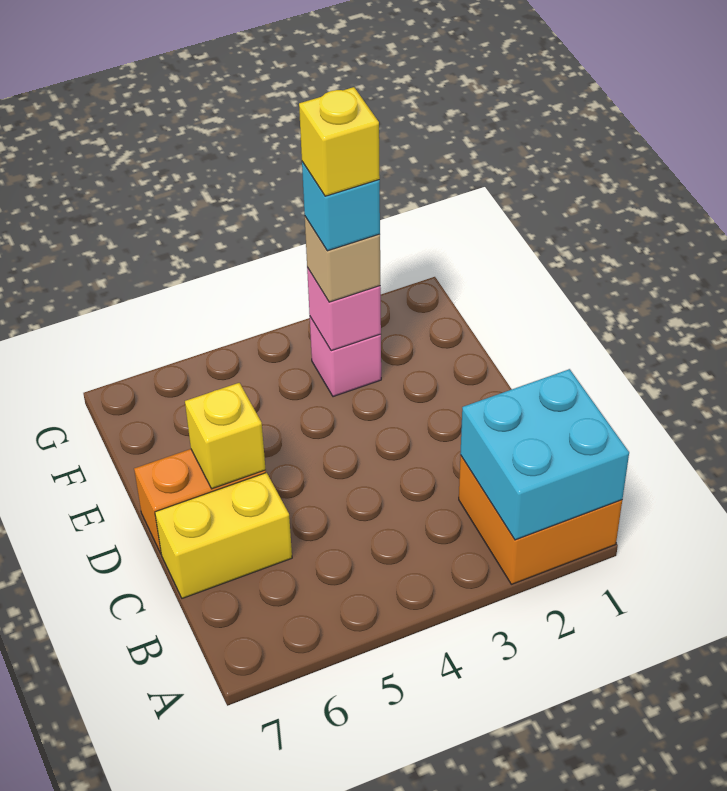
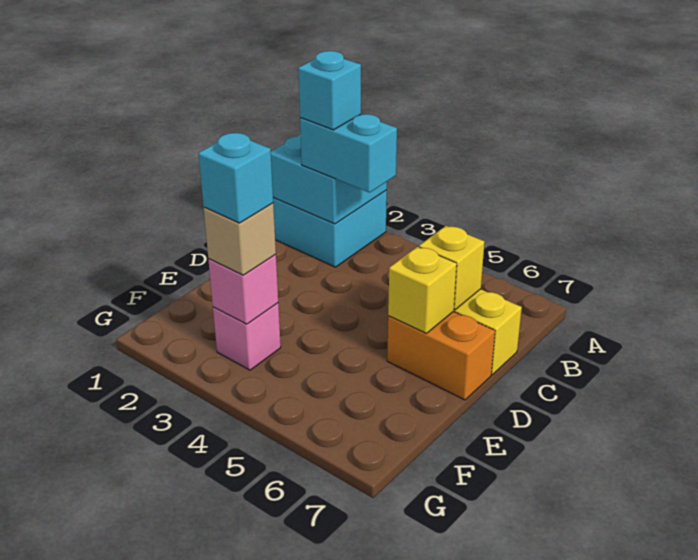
orange 2x2 brick [459,455,622,584] -> cyan 2x2 brick [273,190,387,267]
none -> cyan 1x2 brick [300,114,397,193]
none -> cyan 1x1 brick [298,51,361,130]
yellow 1x1 brick [299,87,380,196] -> yellow 1x1 brick moved to [419,226,484,310]

